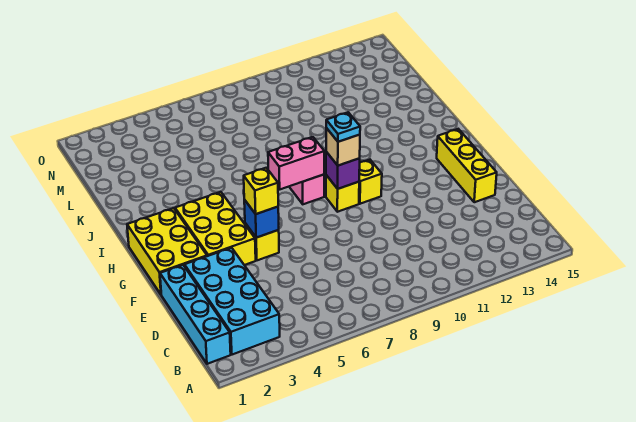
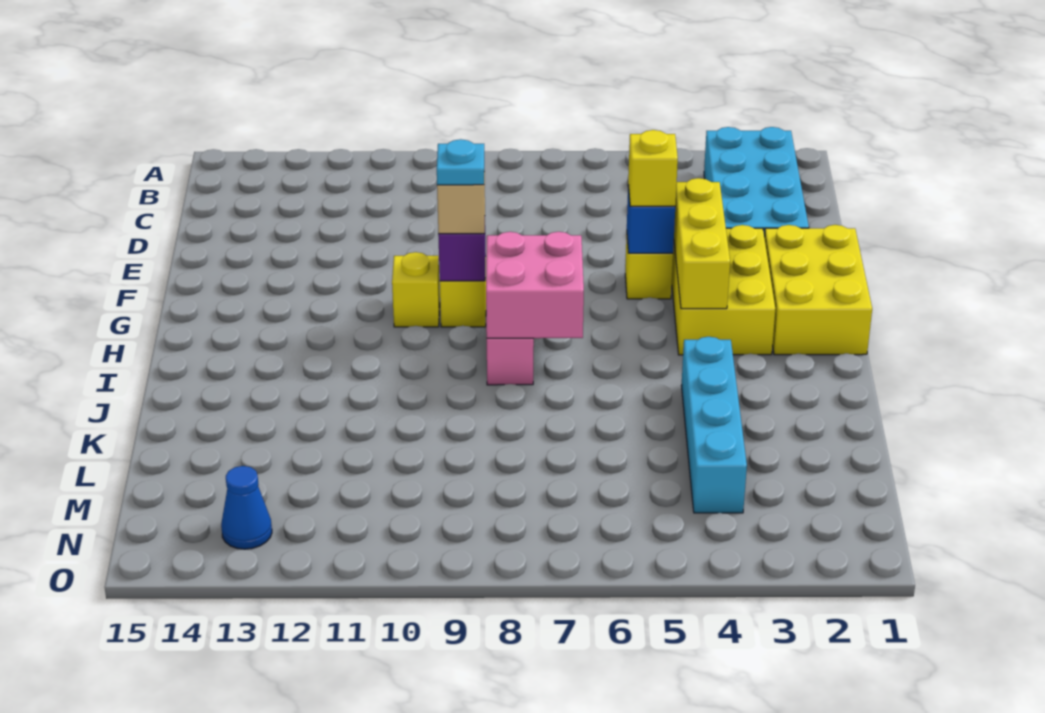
cyan 1x4 brick [160,265,231,364] -> cyan 1x4 brick moved to [681,337,747,513]
yellow 1x3 brick [437,129,497,202] -> yellow 1x3 brick moved to [674,178,730,309]
pink 1x2 brick [268,137,324,189] -> pink 2x2 brick [486,232,584,339]
none -> blue 1x1 cone [221,466,272,549]

